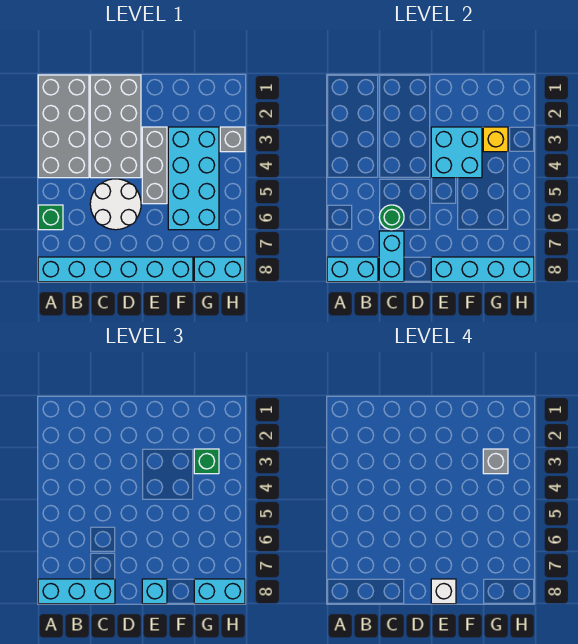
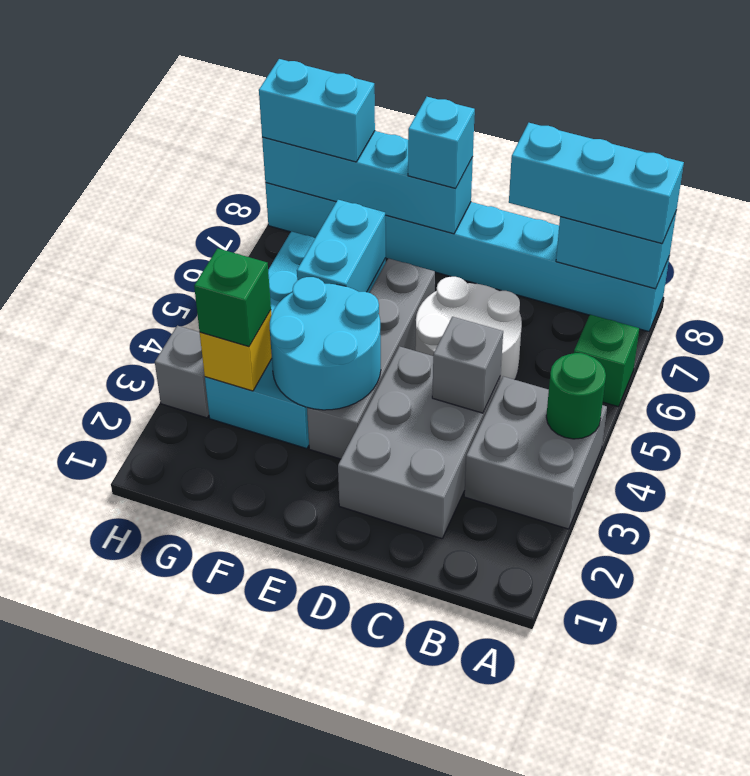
grey 2x4 brick [38,75,89,178] -> grey 2x2 brick [464,376,607,529]
grey 2x4 brick [90,75,141,178] -> grey 2x3 brick [338,346,500,539]
green 1x1 round brick [379,205,404,230] -> green 1x1 round brick moved to [546,353,606,439]
cyan 1x2 brick [379,231,404,282] -> cyan 1x2 brick moved to [297,200,386,292]
grey 1x3 brick [142,127,167,204] -> grey 1x4 brick [307,258,435,459]
cyan 2x2 brick [431,127,482,178] -> cyan 2x2 round brick [270,277,381,410]
white 1x1 brick [431,579,456,604] -> none
grey 1x1 brick [483,449,508,474] -> grey 1x1 brick moved to [432,317,503,413]

